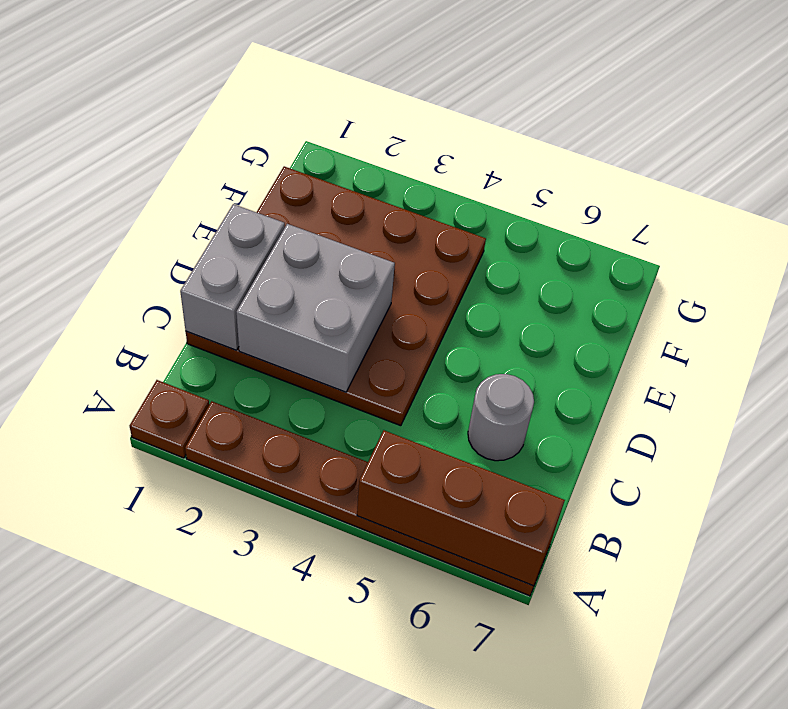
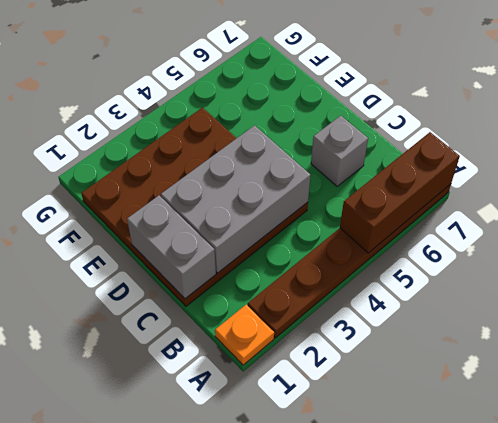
brown 1x1 plate [129,380,209,458] -> orange 1x1 plate [215,305,274,365]
grey 2x2 brick [236,224,395,392] -> grey 2x3 brick [161,126,311,273]
grey 1x1 round brick [468,374,534,461] -> grey 1x1 brick [311,116,368,186]

